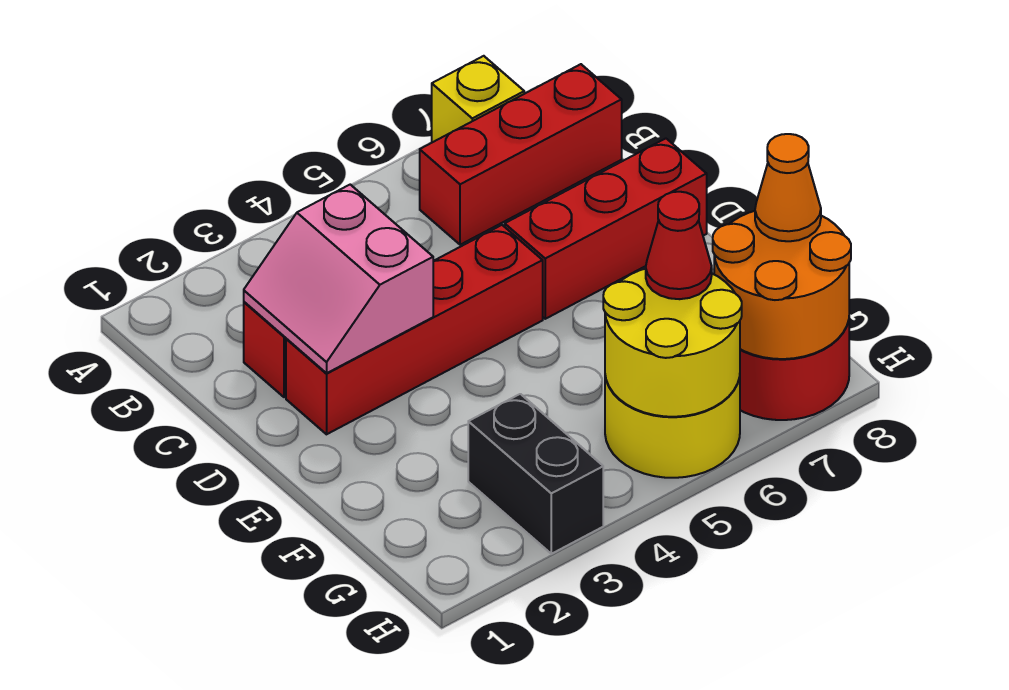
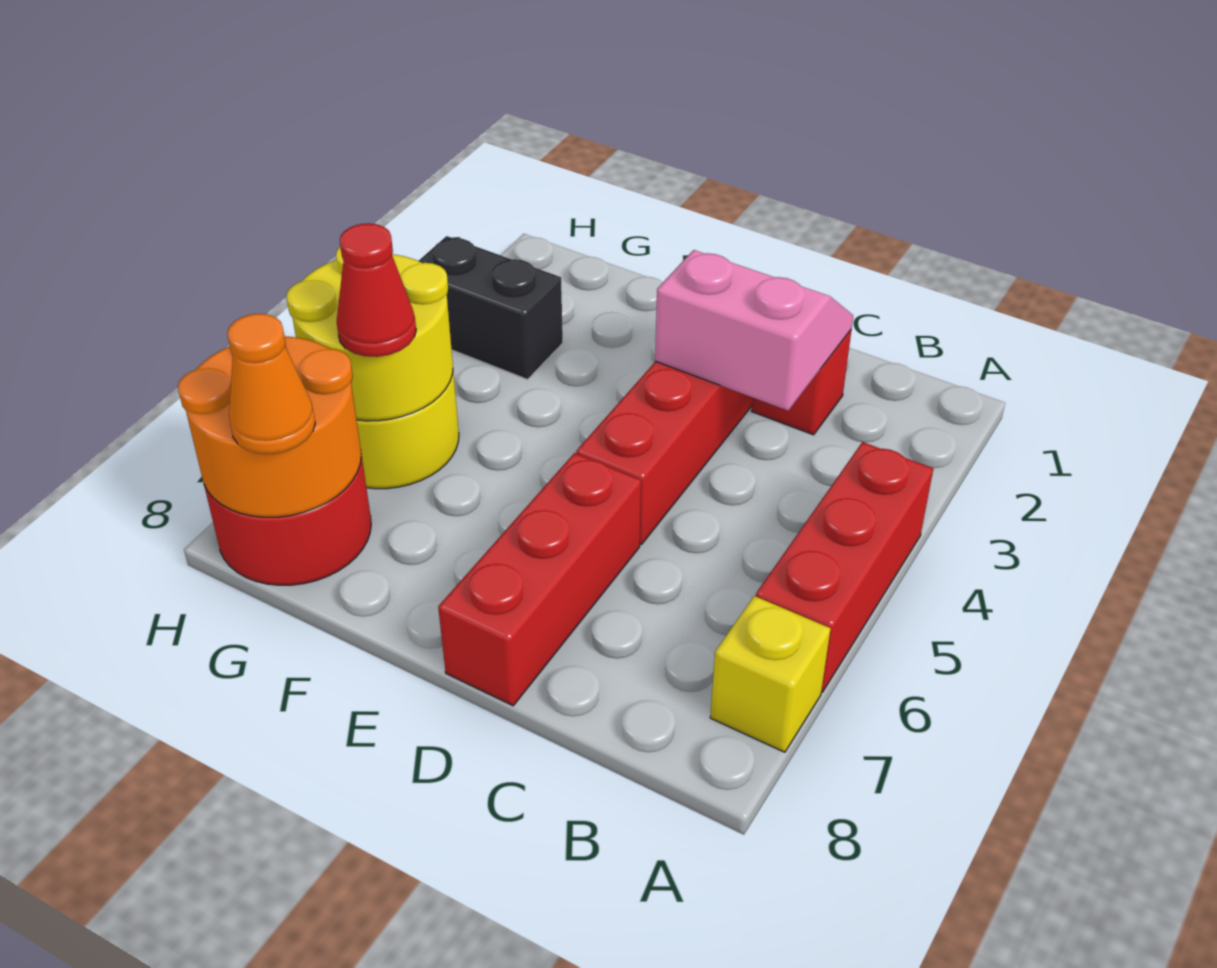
red 1x3 brick [420,64,622,245] -> red 1x3 brick moved to [756,442,934,692]

